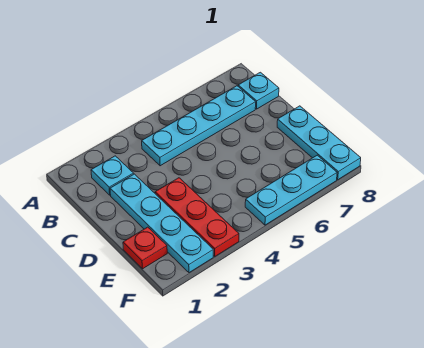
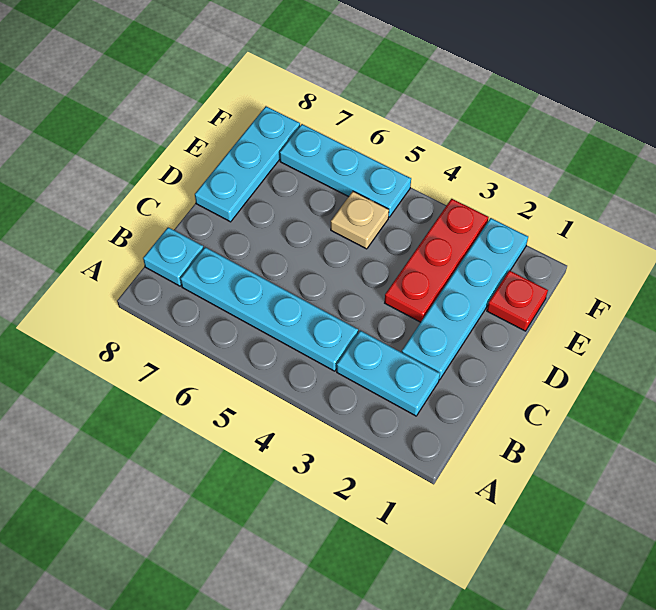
cyan 1x1 plate [91,156,133,195] -> cyan 1x2 plate [337,331,440,416]
none -> tan 1x1 plate [331,191,389,249]

